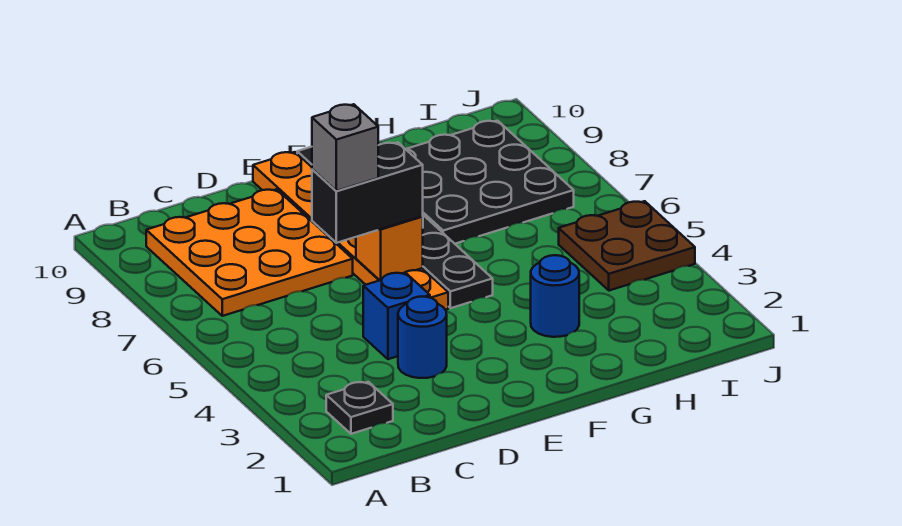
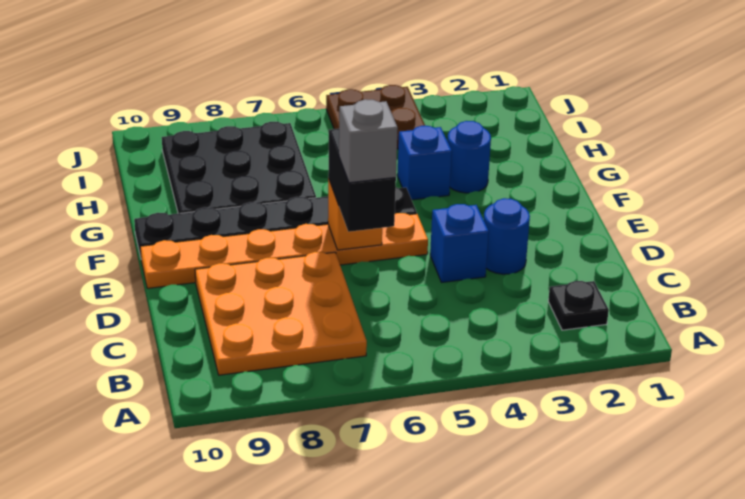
none -> blue 1x1 brick [397,126,452,200]

